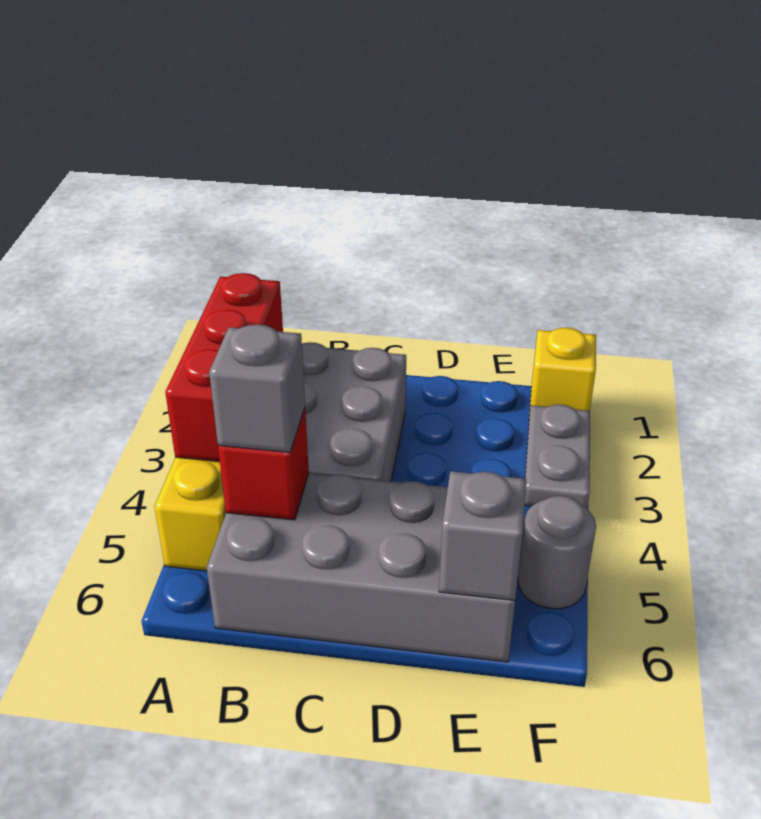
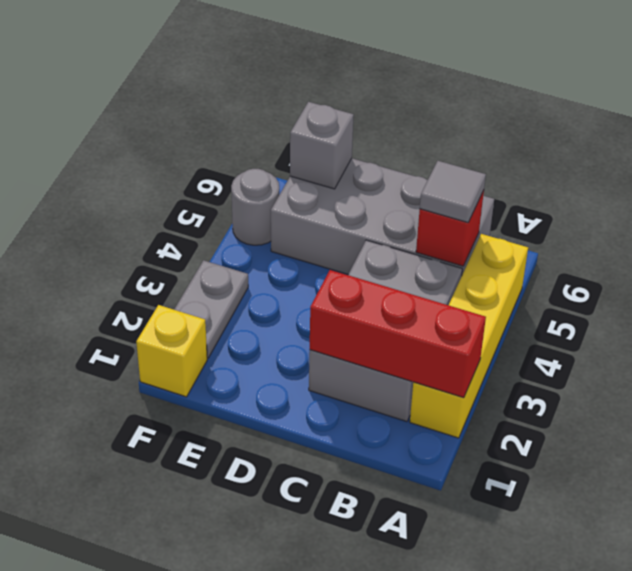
red 1x3 brick [165,273,283,462] -> red 1x3 brick turned to [310,270,486,398]
grey 1x1 brick [209,324,305,452] -> grey 1x1 tile [420,161,486,222]

